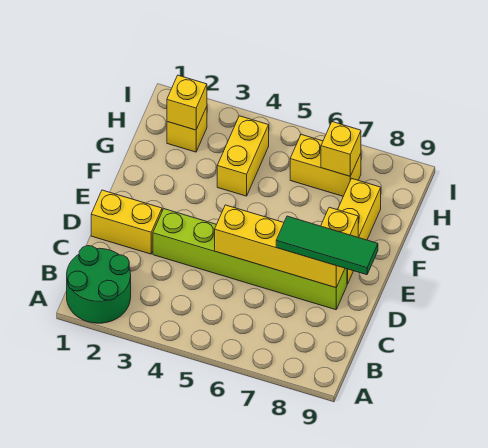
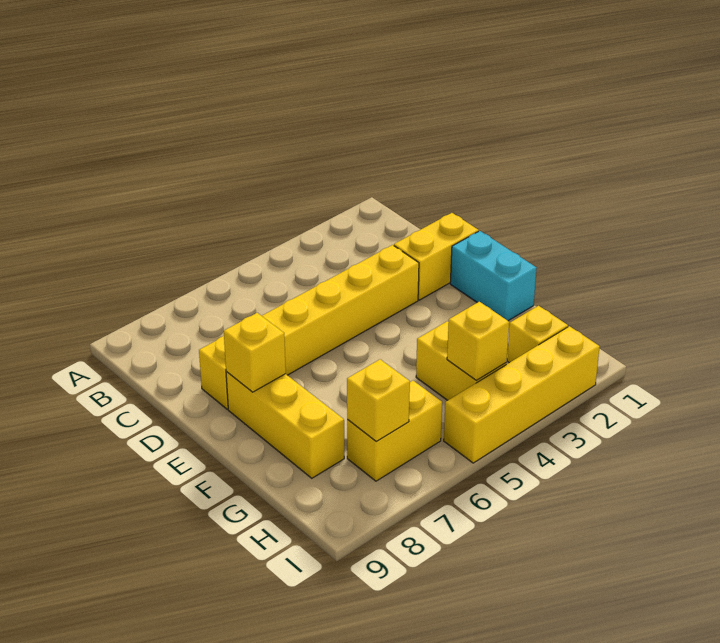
green 2x2 round brick [67,246,131,323] -> none
lime 1x6 brick [153,209,347,310] -> yellow 1x6 brick [199,245,419,409]
yellow 1x4 brick [215,205,345,288] -> yellow 1x4 brick moved to [444,326,600,463]
green 1x3 tile [276,216,378,275] -> none
none -> cyan 1x2 brick [450,231,536,321]
yellow 1x1 brick [167,75,207,130] -> yellow 1x1 brick moved to [447,302,509,380]

